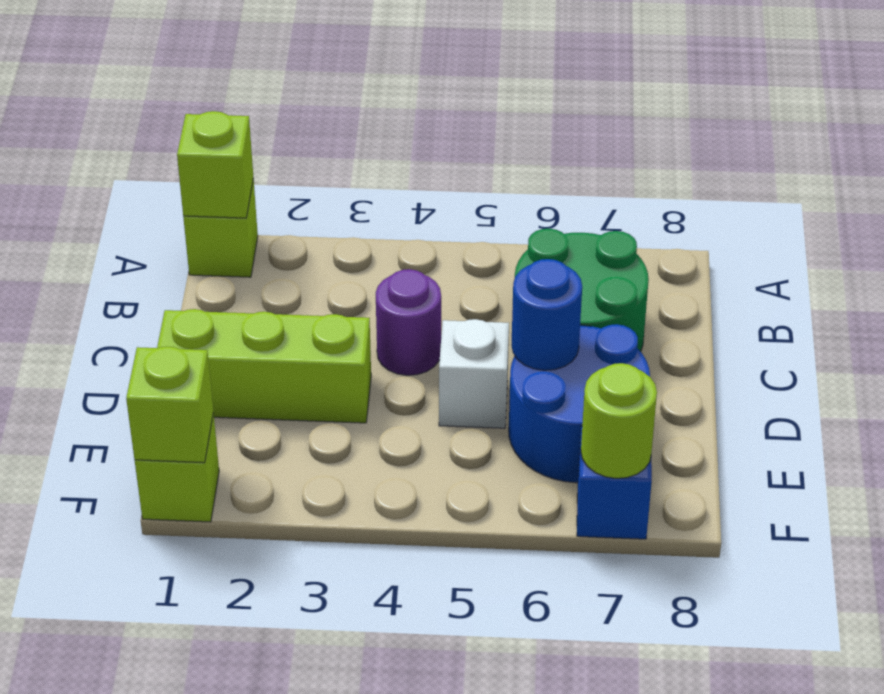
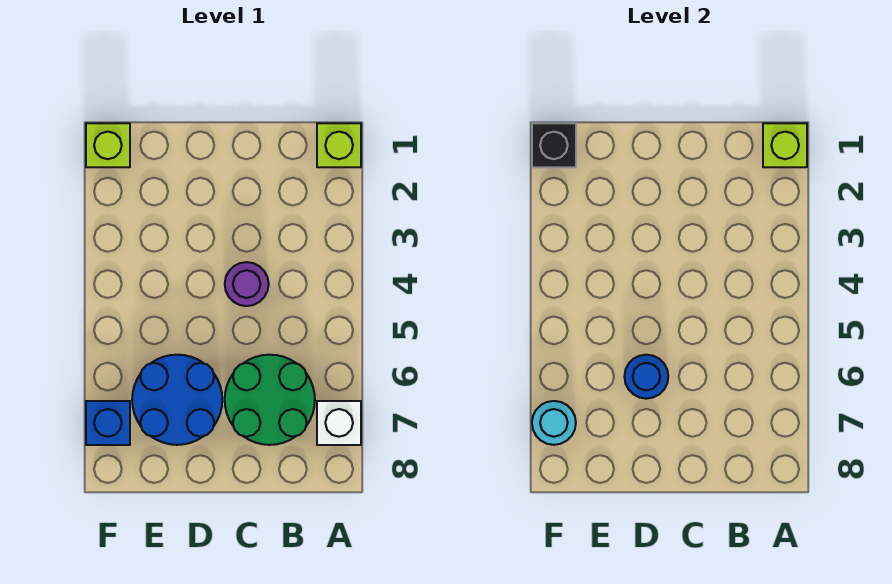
lime 1x3 brick [157,309,371,423] -> none
white 1x1 brick [439,319,509,428] -> white 1x1 brick moved to [317,401,361,445]
lime 1x1 brick [126,347,213,463] -> black 1x1 brick [532,123,576,167]
lime 1x1 round brick [581,363,657,478] -> cyan 1x1 round brick [532,401,576,445]

